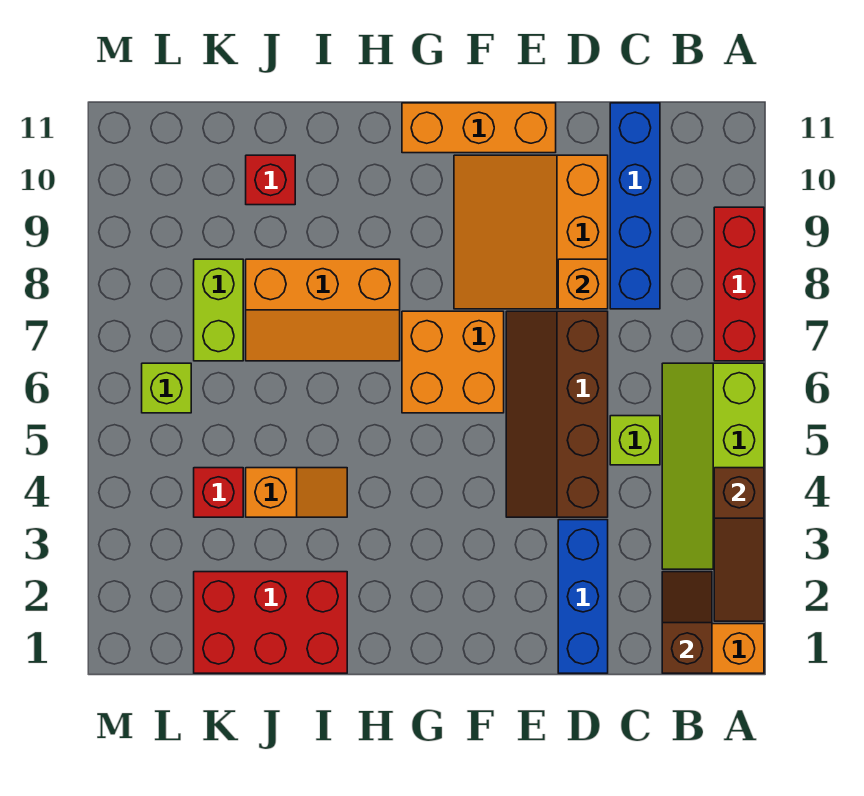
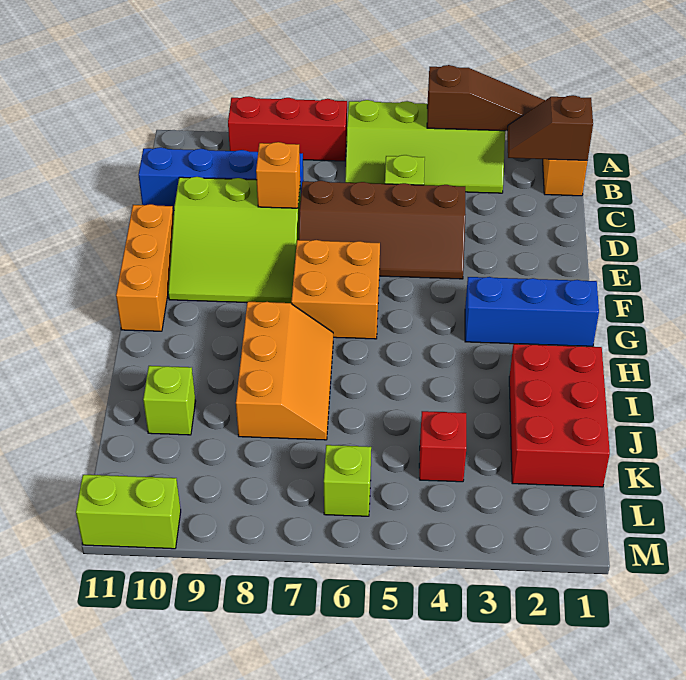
blue 1x3 brick [558,520,608,673] -> blue 1x3 brick moved to [465,277,599,346]
orange 3x3 slope [454,155,608,309] -> lime 3x3 slope [168,177,301,303]
orange 1x2 slope [246,468,347,517] -> none
red 1x1 brick [246,155,295,205] -> lime 1x1 brick [143,366,196,435]
lime 1x2 brick [194,259,243,361] -> lime 1x2 brick moved to [76,475,181,549]

